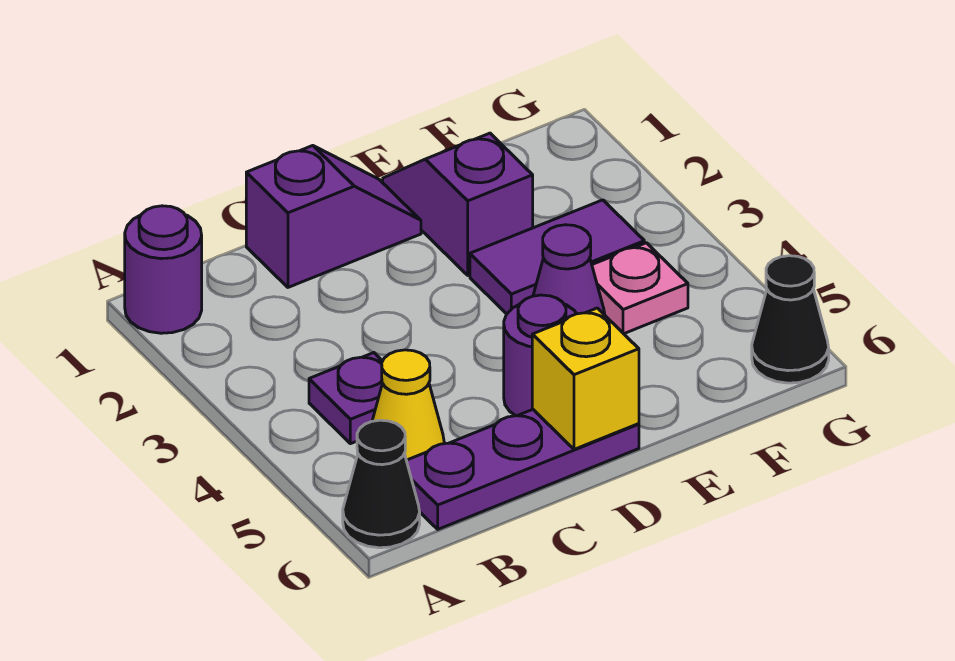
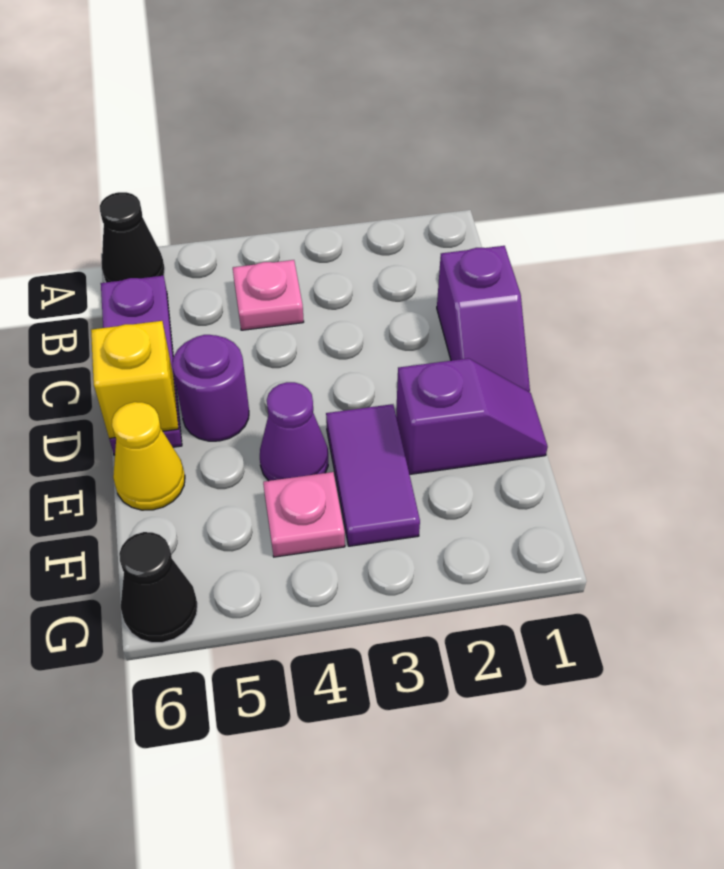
purple 1x1 round brick [125,206,202,333] -> none
purple 1x1 plate [309,353,383,444] -> pink 1x1 plate [233,260,304,330]
yellow 1x1 cone [372,350,444,460] -> yellow 1x1 cone moved to [112,402,185,510]

